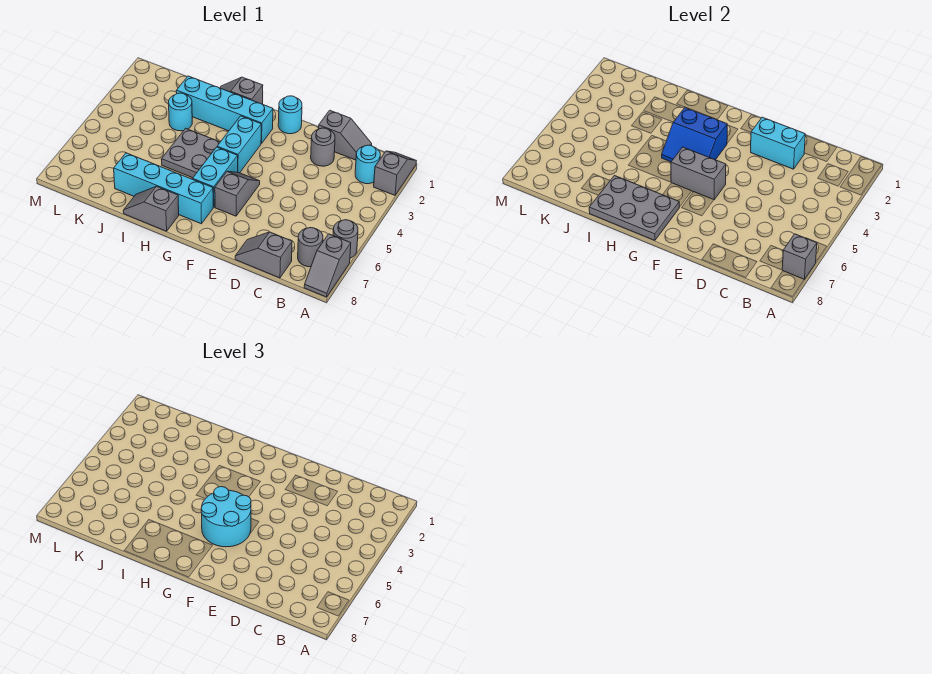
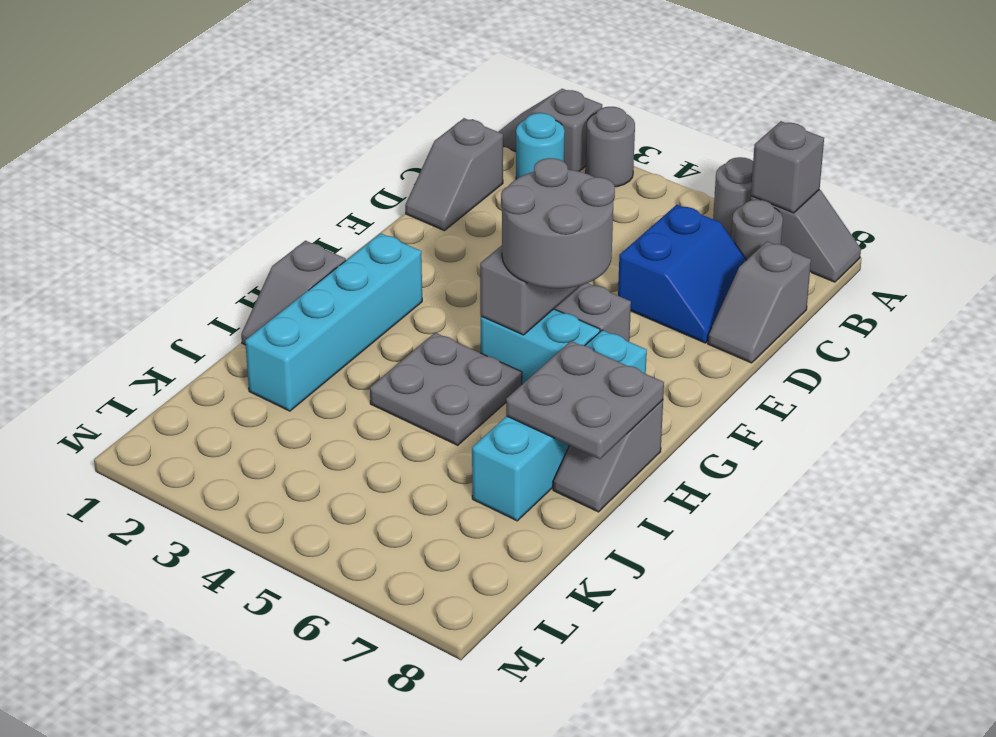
grey 1x2 slope [319,110,372,160] -> grey 1x2 slope turned to [405,118,503,231]
grey 1x1 round brick [311,128,335,166] -> grey 1x1 round brick moved to [586,107,635,187]
cyan 1x2 brick [751,117,805,169] -> none
cyan 1x1 round brick [278,96,302,134] -> none
cyan 2x2 round brick [201,487,251,547] -> grey 2x2 round brick [501,158,615,288]
cyan 1x2 brick [217,116,261,173] -> none
blue 2x2 slope [662,108,727,162] -> blue 2x2 slope moved to [618,205,746,343]
grey 2x3 plate [589,176,679,240] -> grey 2x2 plate [506,341,664,459]
cyan 1x1 round brick [169,93,192,131] -> none

